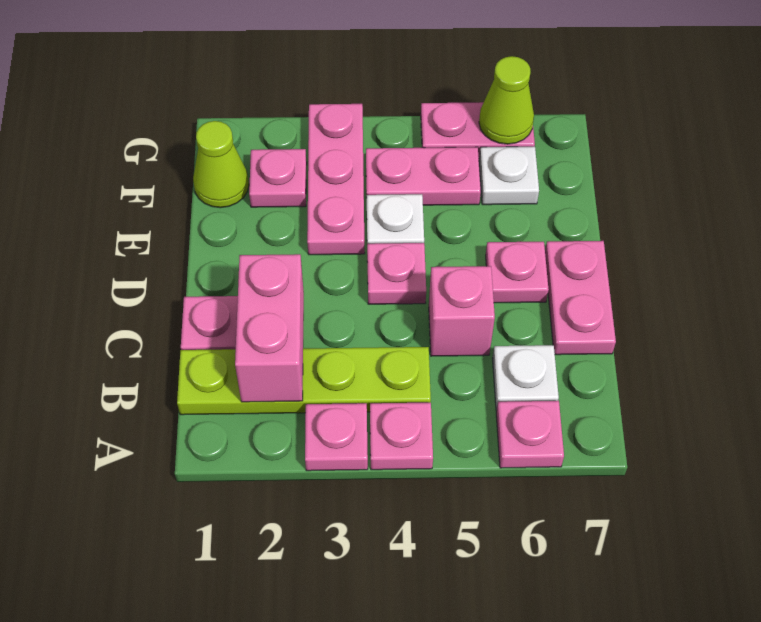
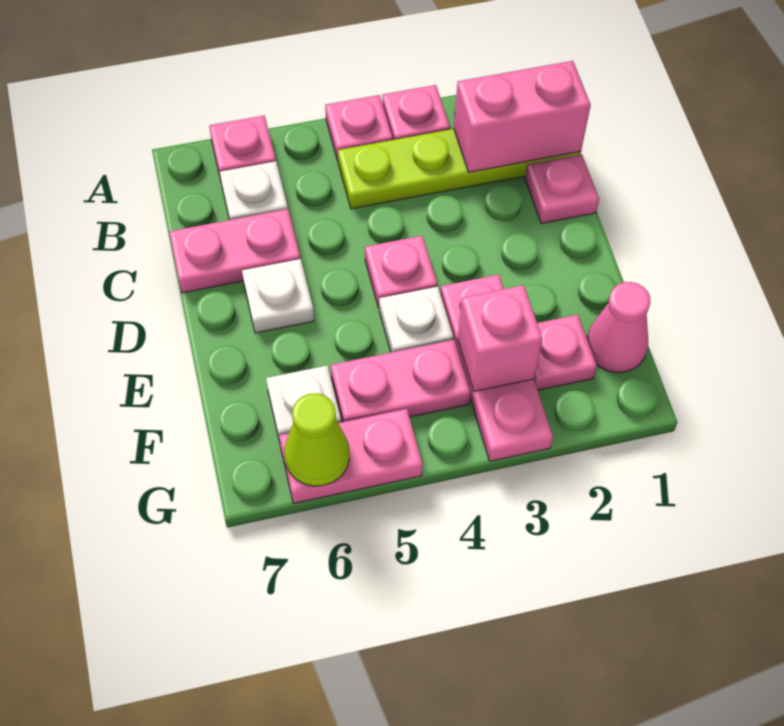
pink 1x2 brick [235,254,304,402] -> pink 1x2 brick turned to [454,61,591,172]
pink 1x1 brick [429,266,495,356] -> pink 1x1 brick moved to [458,285,542,391]
pink 1x2 plate [545,241,616,355] -> pink 1x2 plate turned to [169,209,300,293]
pink 1x1 plate [486,242,549,303] -> white 1x1 plate [242,259,314,333]
lime 1x1 cone [193,121,249,208] -> pink 1x1 cone [587,282,650,373]

